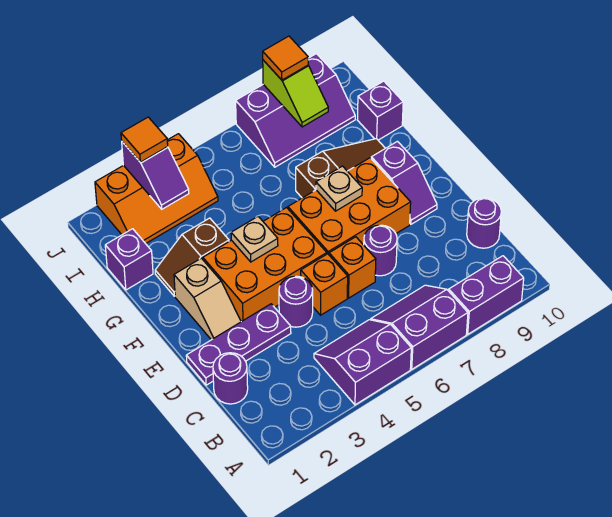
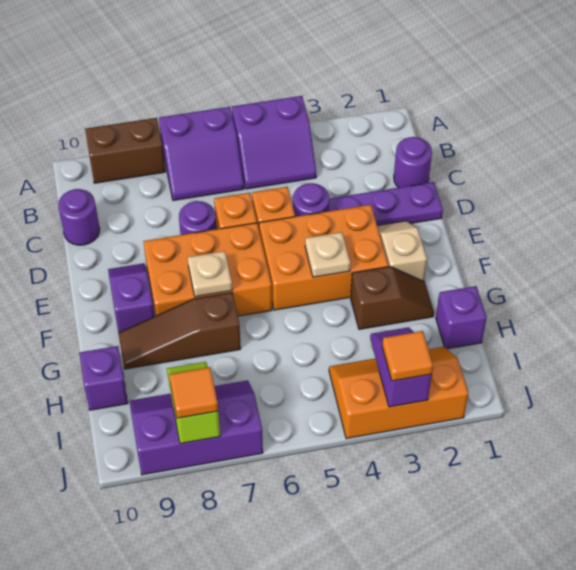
purple 1x2 brick [449,256,524,334] -> brown 1x2 brick [85,118,165,183]

